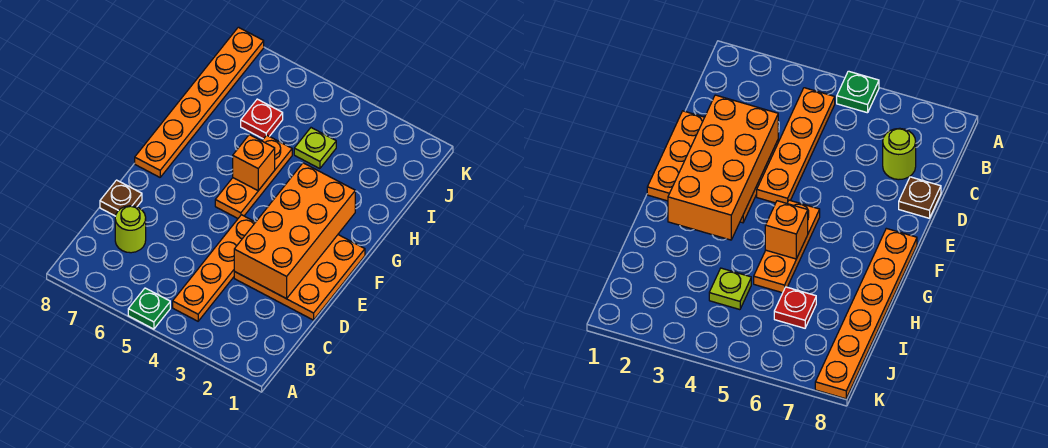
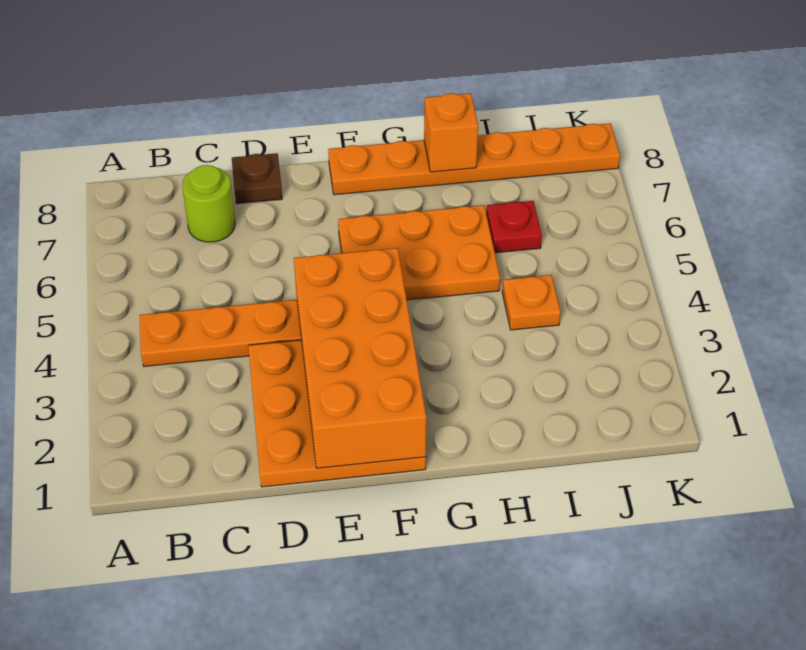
green 1x1 plate [128,288,170,329] -> none
orange 2x4 brick [234,163,355,299] -> orange 2x4 brick turned to [294,248,427,468]
orange 1x3 plate [215,135,292,218] -> orange 2x3 plate [338,205,500,300]
orange 1x1 brick [233,135,275,190] -> orange 1x1 brick moved to [424,93,478,172]
lime 1x1 plate [294,128,336,169] -> orange 1x1 plate [502,275,561,330]

